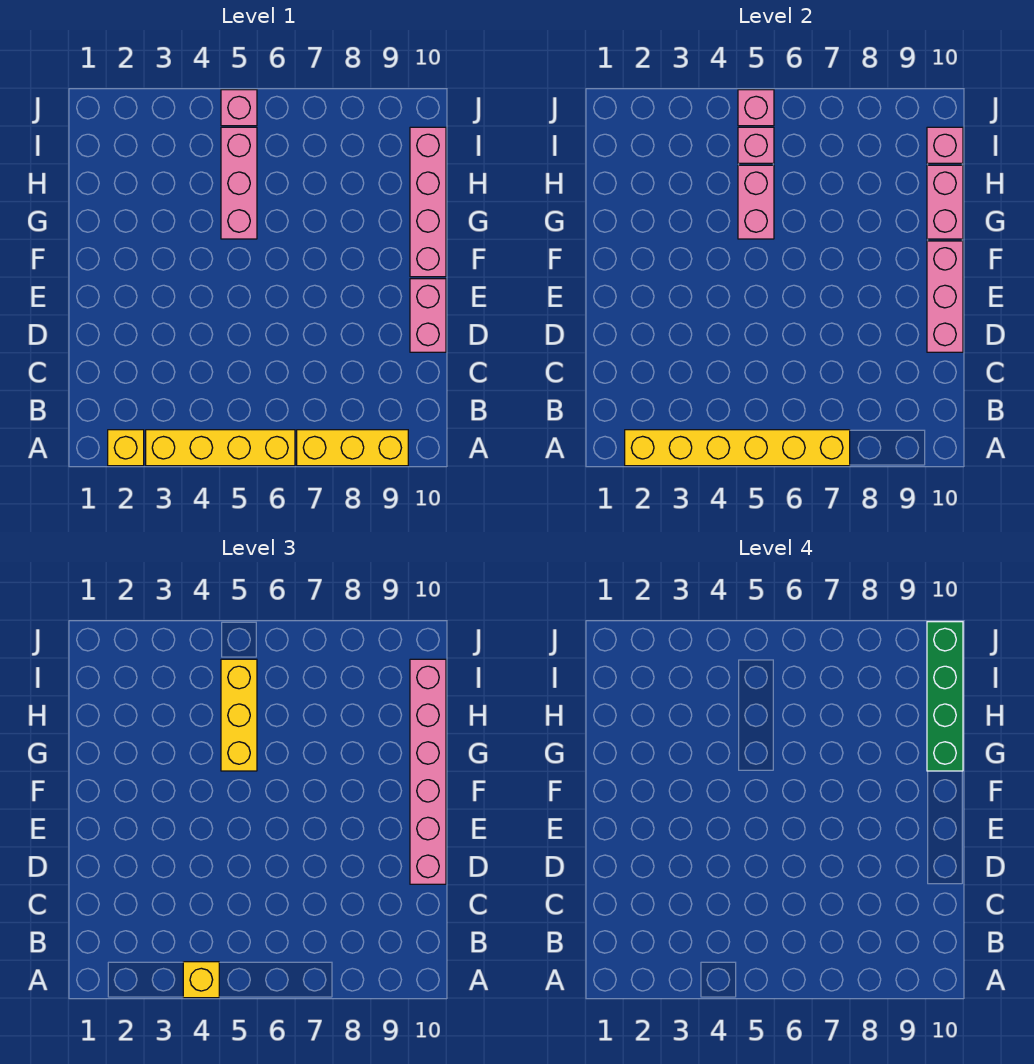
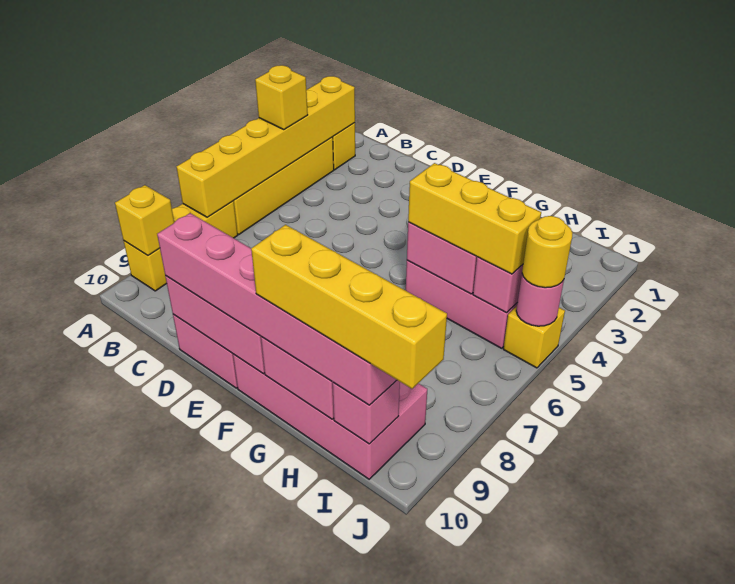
none -> yellow 1x1 brick [115,185,174,255]
pink 1x4 brick [410,127,446,277] -> pink 2x4 brick [233,354,427,479]
green 1x4 brick [927,622,963,771] -> yellow 1x4 brick [251,225,447,389]
pink 1x1 brick [221,90,257,126] -> yellow 1x1 brick [503,306,565,368]
pink 1x1 brick [738,90,774,126] -> pink 1x1 round brick [516,274,564,326]
none -> yellow 1x1 round brick [522,216,573,288]

